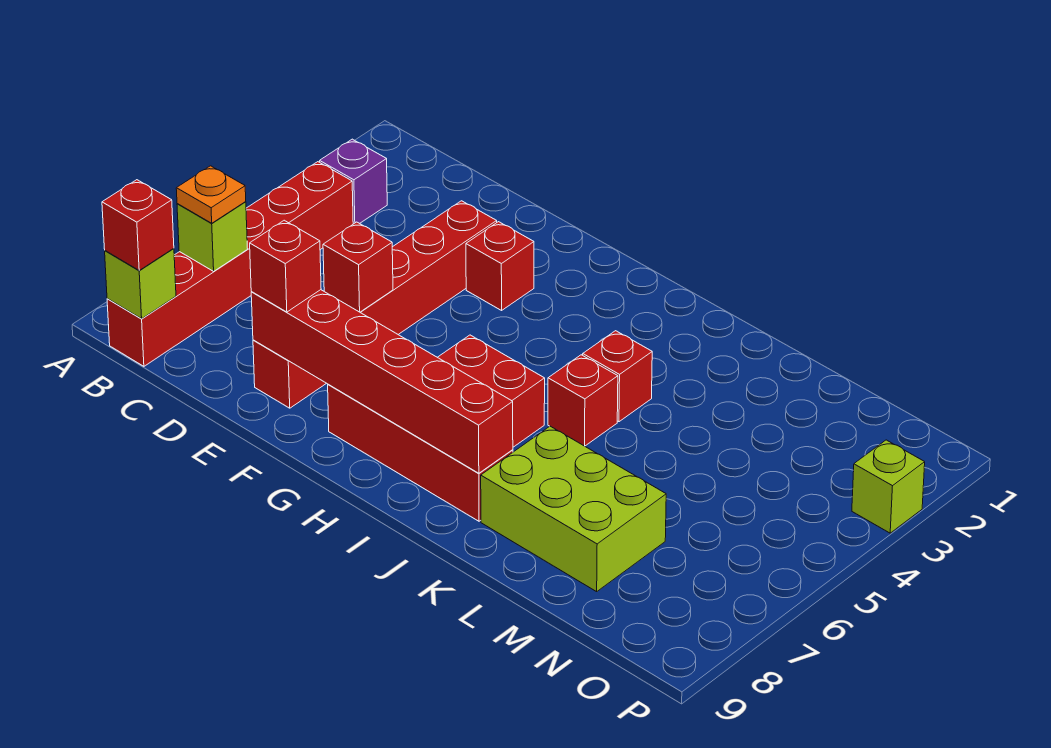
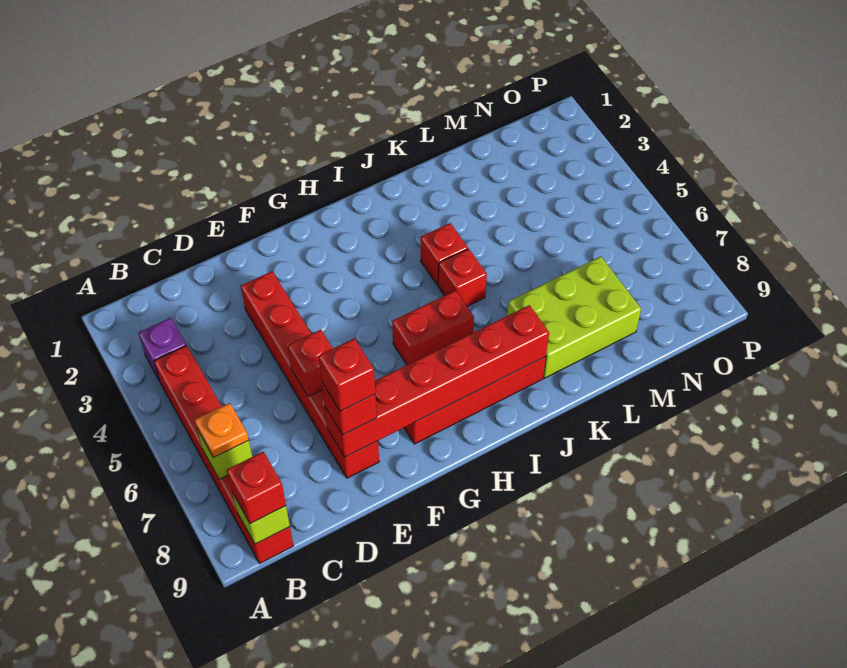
red 1x1 brick [466,222,534,310] -> red 1x1 brick moved to [319,338,375,411]
lime 1x1 brick [852,440,925,533] -> none

